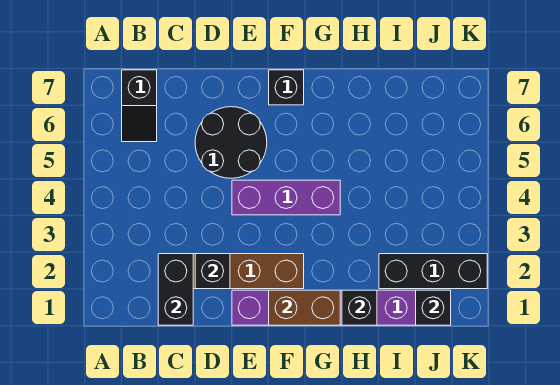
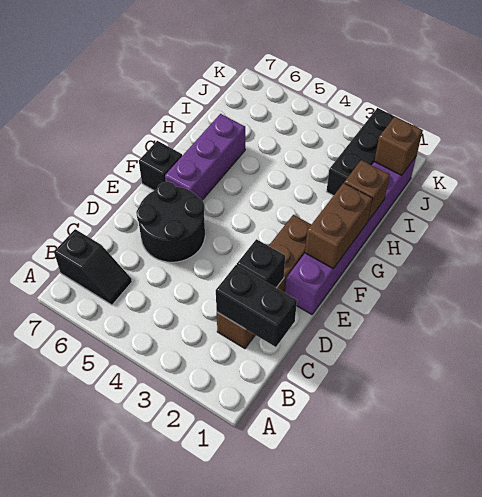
purple 1x3 brick [232,180,340,215] -> purple 1x3 brick moved to [165,114,245,200]
black 1x1 brick [342,290,377,325] -> brown 1x1 brick [344,160,390,220]
black 1x1 brick [416,290,451,325] -> brown 1x1 brick [374,117,423,175]

